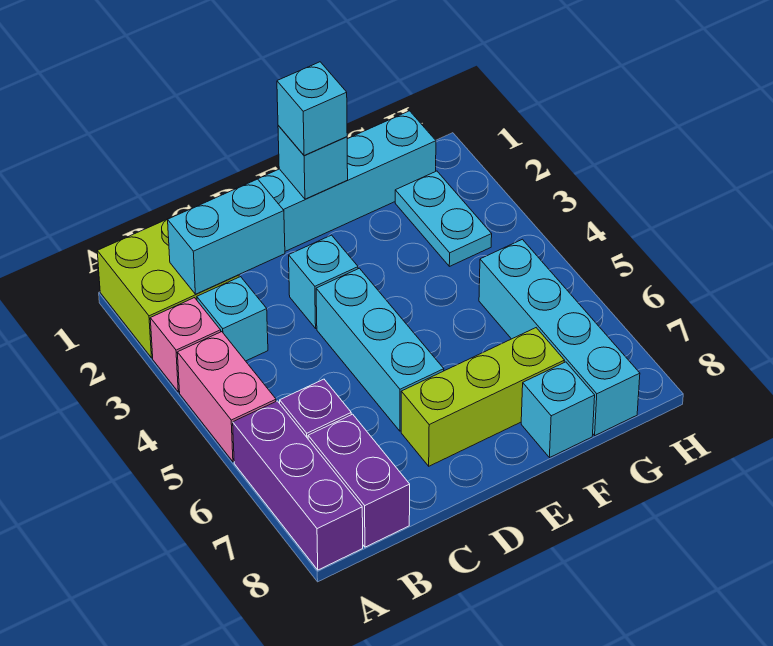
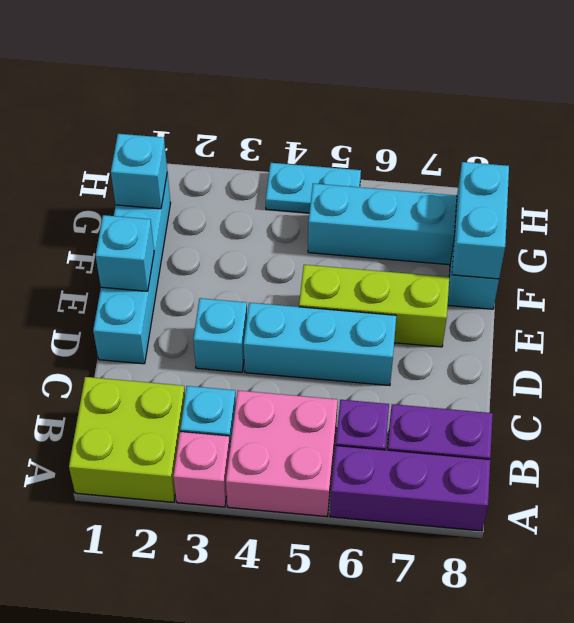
pink 1x2 brick [177,332,276,462] -> pink 2x2 brick [226,390,338,517]
cyan 1x2 brick [168,179,285,294] -> cyan 1x2 brick moved to [452,162,509,279]
lime 1x3 brick [401,328,565,466] -> lime 1x3 brick turned to [299,265,449,347]
cyan 1x1 brick [277,62,347,156] -> cyan 1x1 brick moved to [111,134,167,209]
cyan 1x2 plate [395,171,492,266] -> cyan 1x2 plate moved to [266,163,361,213]

